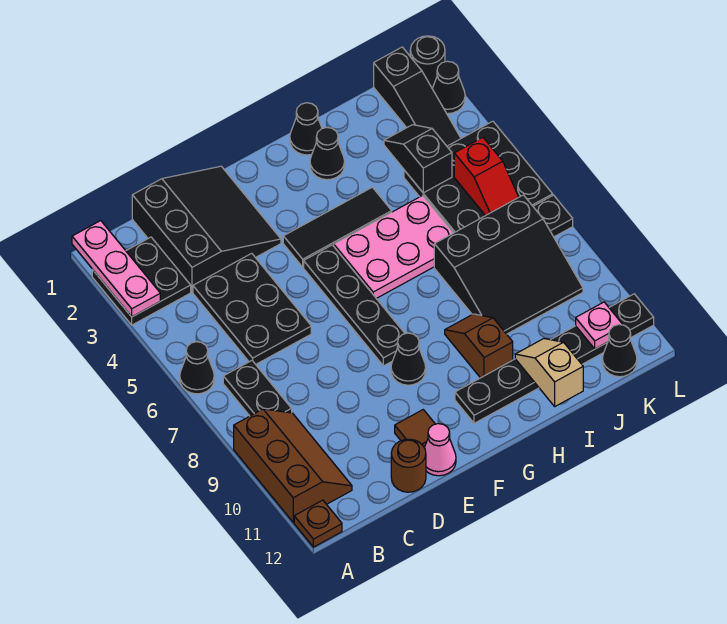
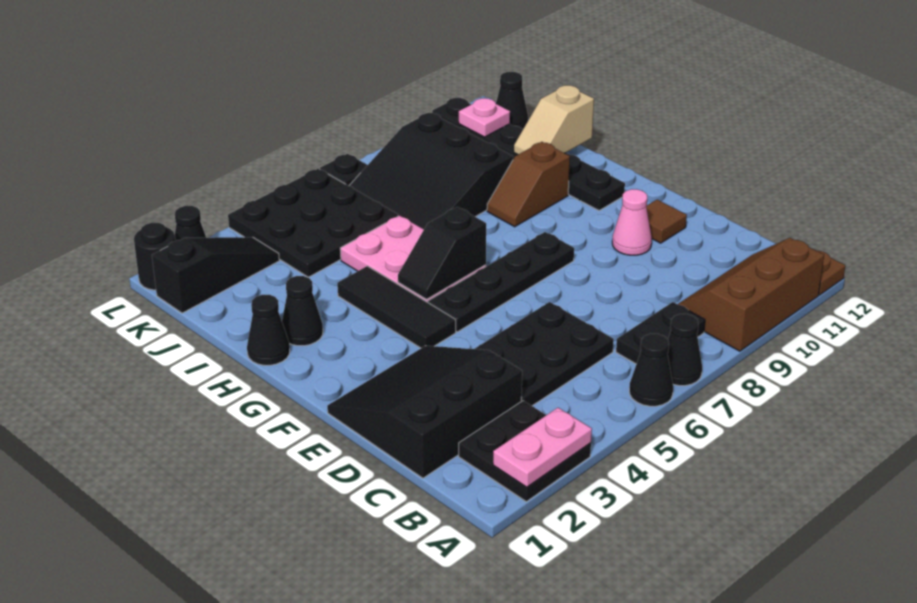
pink 1x3 plate [72,221,160,317] -> pink 1x2 plate [493,408,592,487]
brown 1x1 round brick [391,439,426,492] -> none
pink 1x1 cone [425,424,456,476] -> pink 1x1 cone moved to [612,189,652,255]
black 1x1 cone [391,333,426,385] -> black 1x1 cone moved to [667,314,702,386]
black 3x3 slope [434,195,583,334] -> black 3x3 slope turned to [349,113,513,229]
black 1x2 slope [384,125,452,193] -> black 1x2 slope moved to [398,207,486,300]
red 1x2 slope [454,138,519,216] -> none

